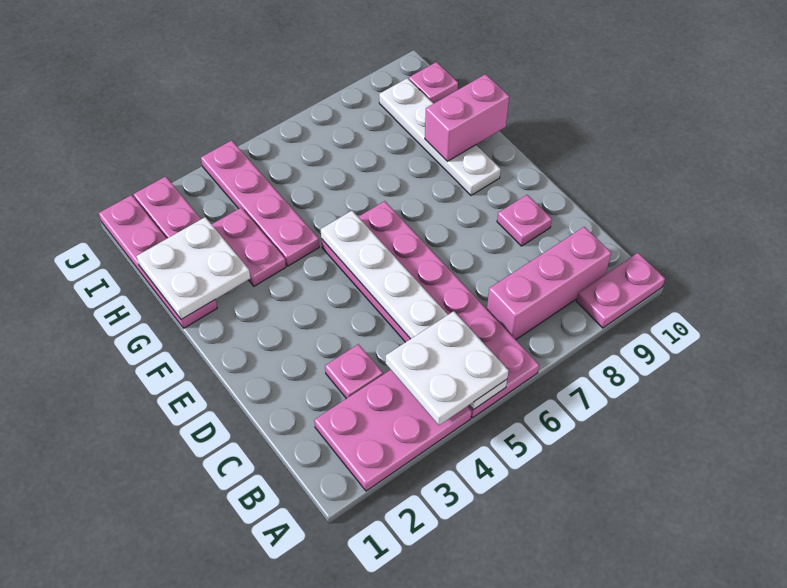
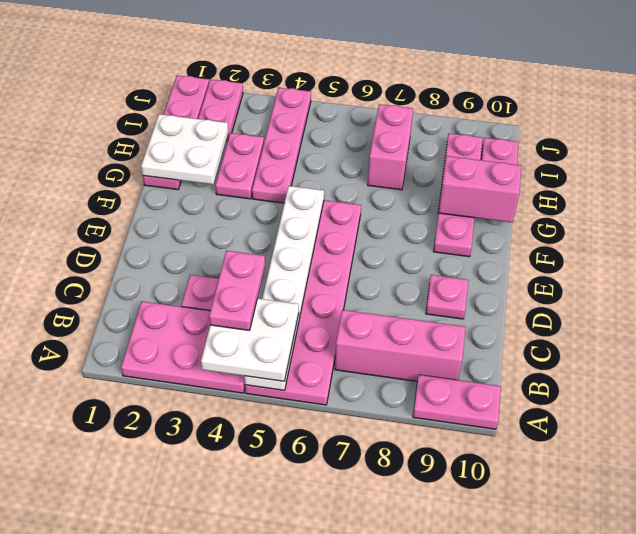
none -> pink 1x2 plate [209,251,265,330]
white 1x4 plate [379,78,501,195] -> pink 1x4 plate [434,133,482,257]
none -> pink 1x2 brick [368,104,413,190]

